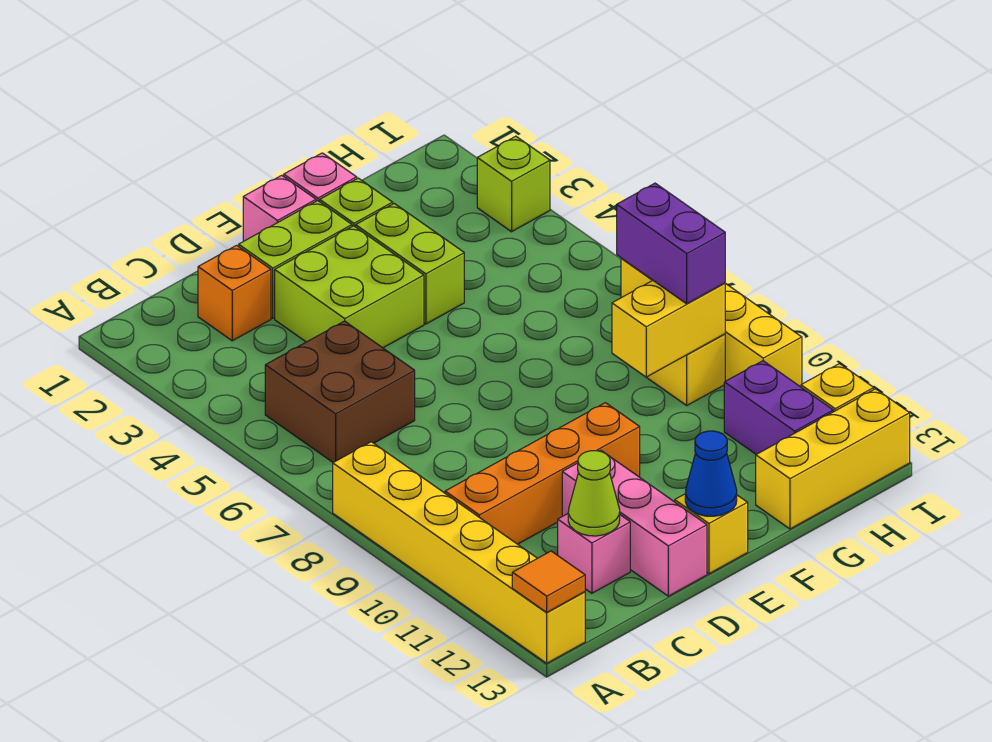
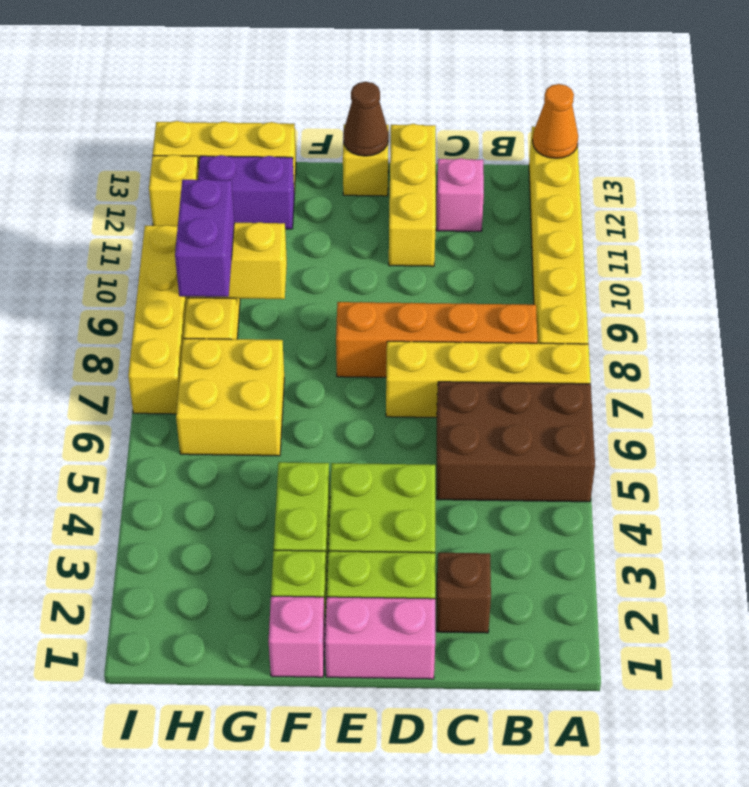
none -> yellow 1x4 brick [386,341,591,417]
orange 1x1 tile [512,551,585,612] -> orange 1x1 cone [533,84,578,158]
brown 2x2 brick [265,321,415,462] -> brown 2x3 brick [437,382,595,502]
orange 1x4 brick [445,403,640,544] -> orange 1x4 brick moved to [336,302,537,377]
orange 1x1 brick [198,245,271,341] -> brown 1x1 brick [437,553,491,633]
lime 1x1 cone [568,451,620,536] -> none
pink 1x3 brick [562,450,707,596] -> yellow 1x3 brick [389,124,436,266]
pink 1x1 brick [243,175,316,241] -> pink 1x2 brick [325,597,435,679]
blue 1x1 cone [685,431,737,516] -> brown 1x1 cone [343,82,388,156]
none -> yellow 2x2 brick [176,339,284,456]
purple 1x2 brick [724,361,833,454] -> purple 1x2 brick turned to [198,155,294,229]
lime 1x1 brick [477,136,550,232] -> none

